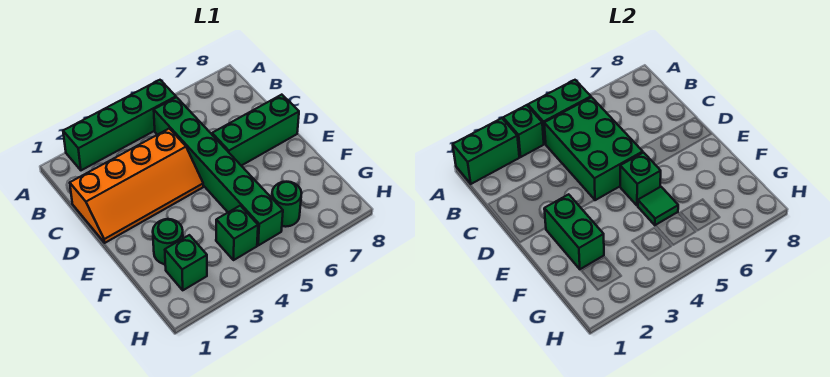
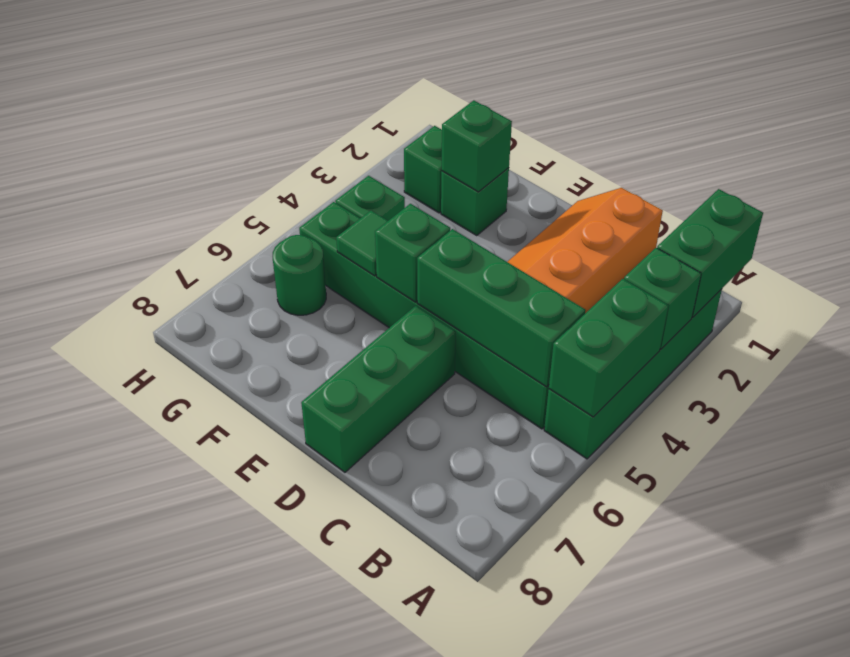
green 2x3 brick [544,97,643,200] -> green 1x3 brick [417,229,586,387]
green 1x2 brick [544,194,604,269] -> green 1x1 brick [442,100,512,192]
green 1x1 round brick [153,219,183,264] -> green 1x1 brick [441,168,509,235]

